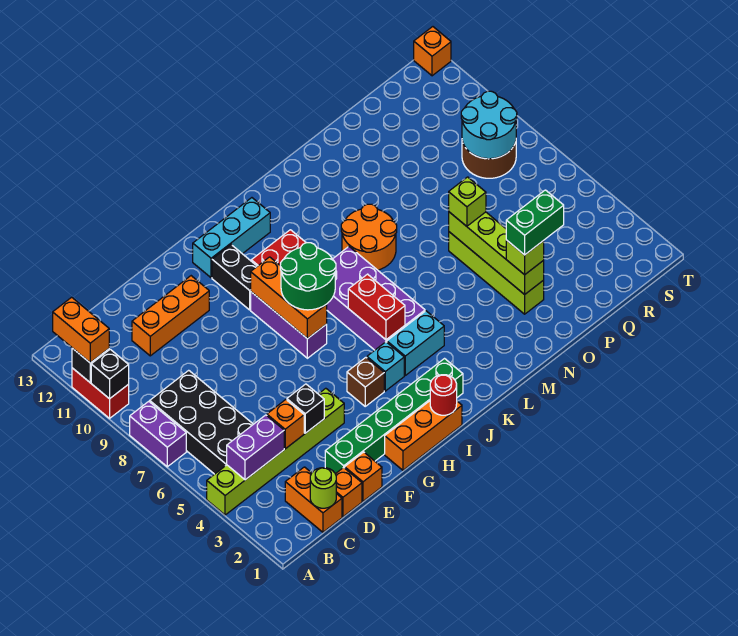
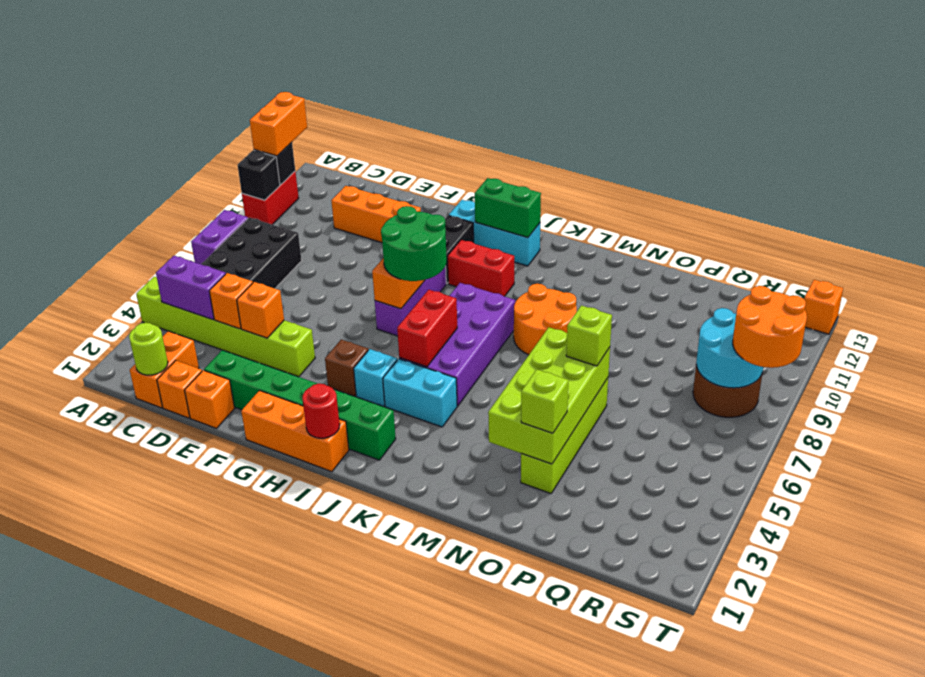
black 1x1 brick [287,384,324,433] -> orange 1x1 brick [237,282,284,338]
lime 1x4 brick [449,212,544,295] -> lime 2x4 brick [488,327,610,464]
green 1x2 brick [506,190,564,255] -> green 1x2 brick moved to [475,178,541,238]
none -> orange 2x2 round brick [733,286,807,368]

